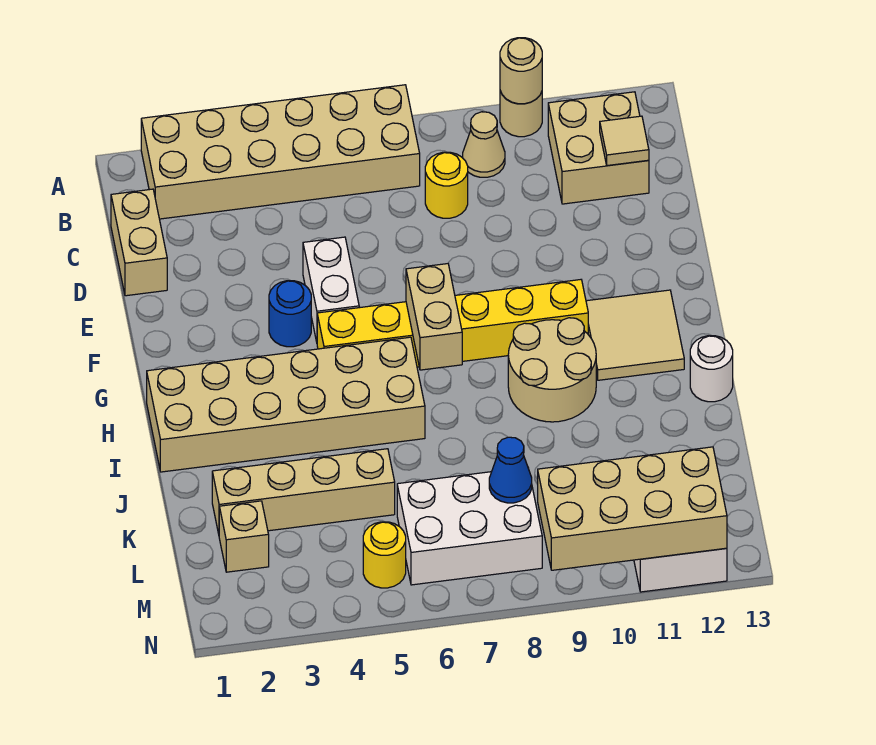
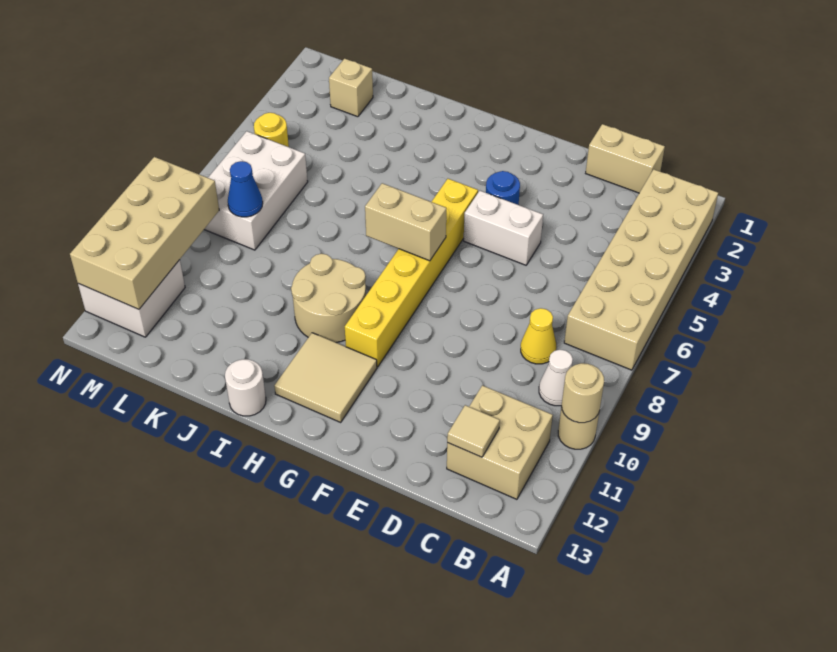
tan 1x1 cone [463,112,505,177] -> white 1x1 cone [539,350,573,406]
yellow 1x1 round brick [425,152,468,218] -> yellow 1x1 cone [521,308,557,364]
tan 2x6 brick [147,337,425,472] -> none
tan 1x4 brick [212,449,395,534] -> none

